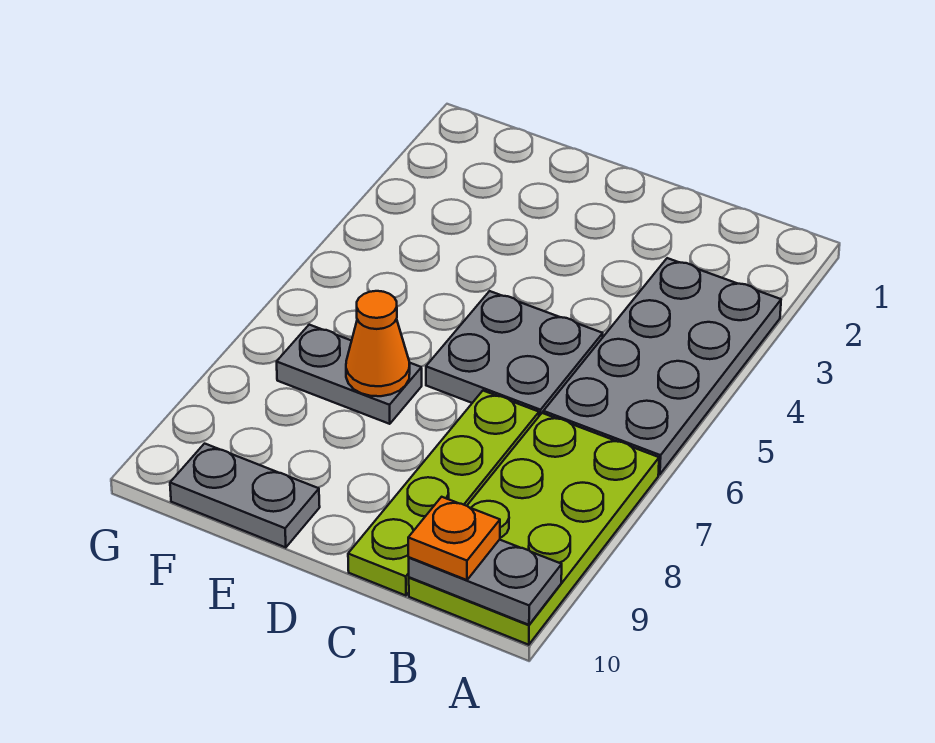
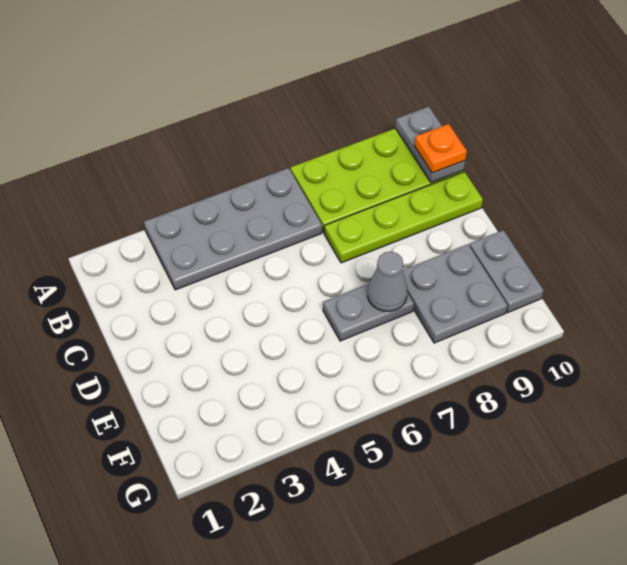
grey 2x2 plate [426,291,603,416] -> grey 2x2 plate moved to [403,244,507,343]
grey 1x2 plate [277,325,422,424] -> grey 1x2 plate turned to [323,284,414,341]
orange 1x1 cone [346,291,410,396] -> grey 1x1 cone [368,252,407,311]

